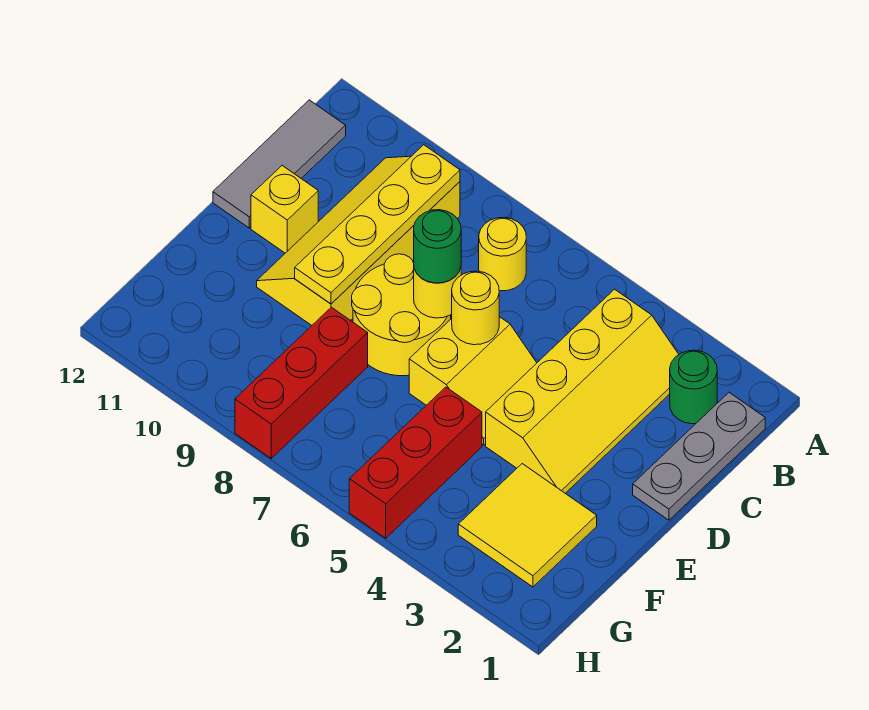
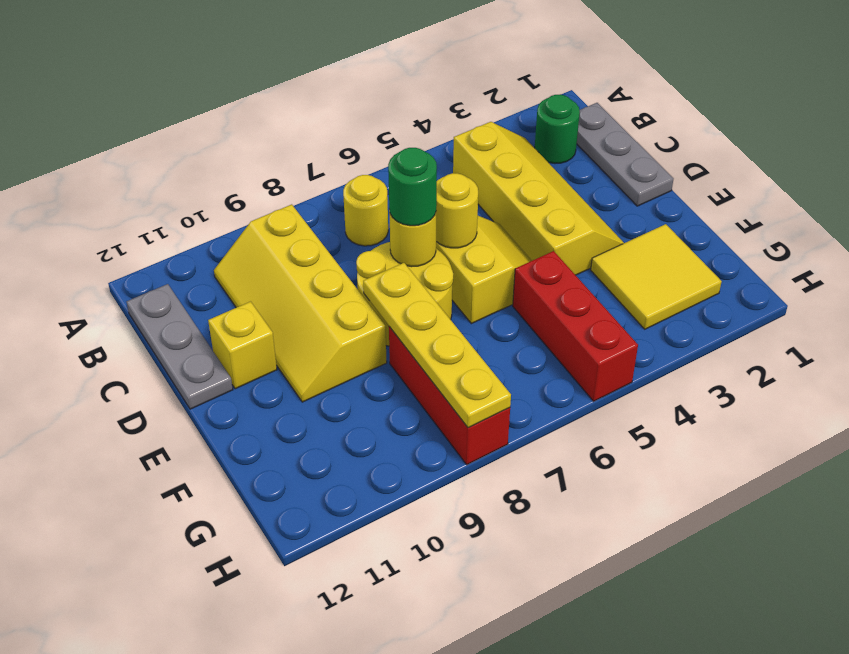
yellow 1x4 plate [295,145,460,304] -> yellow 1x4 plate moved to [363,263,511,428]
grey 1x3 tile [213,100,346,228] -> grey 1x3 plate [127,284,233,409]

